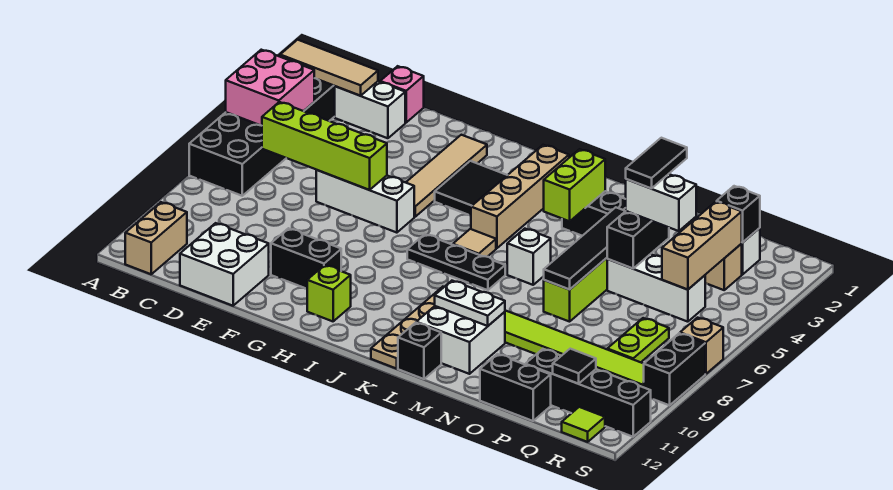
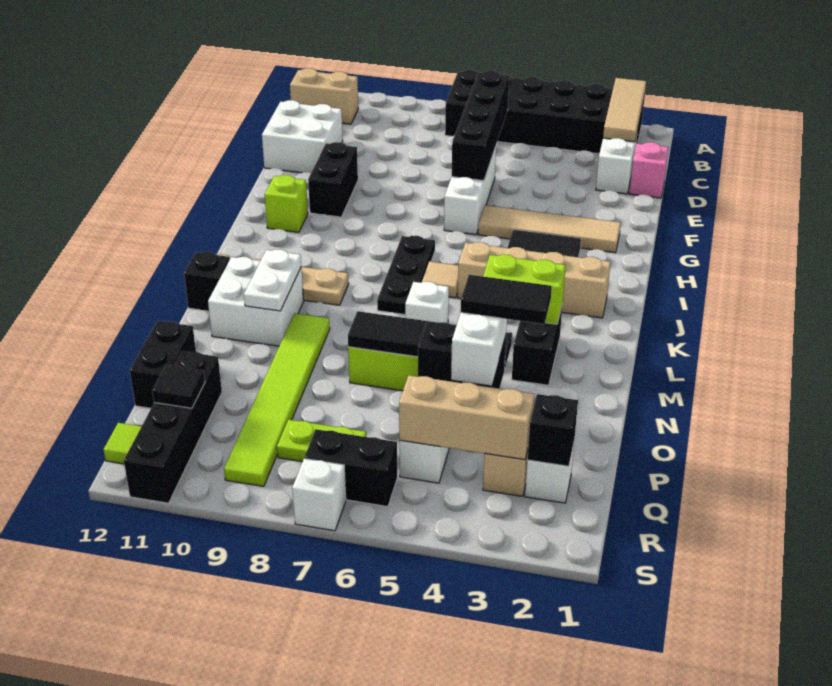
pink 2x2 brick [226,50,314,126] -> none
lime 1x4 brick [262,102,387,190] -> black 1x4 brick [452,71,509,181]
tan 1x1 brick [680,318,723,374] -> white 1x1 brick [292,459,346,531]
black 1x2 brick [644,333,705,405] -> black 1x2 brick moved to [304,429,397,507]

